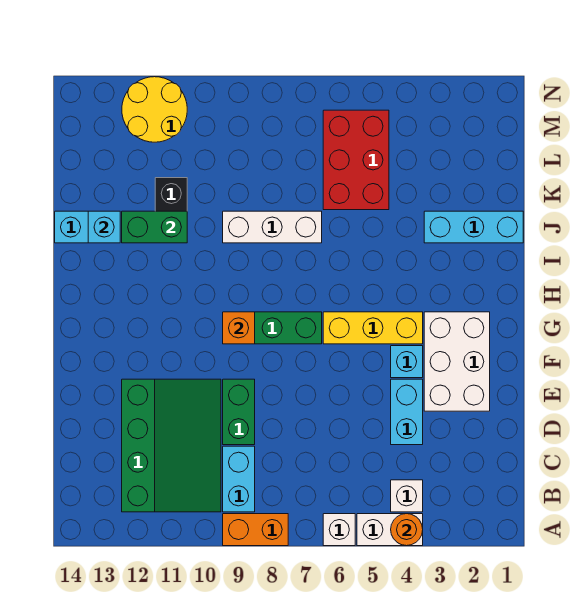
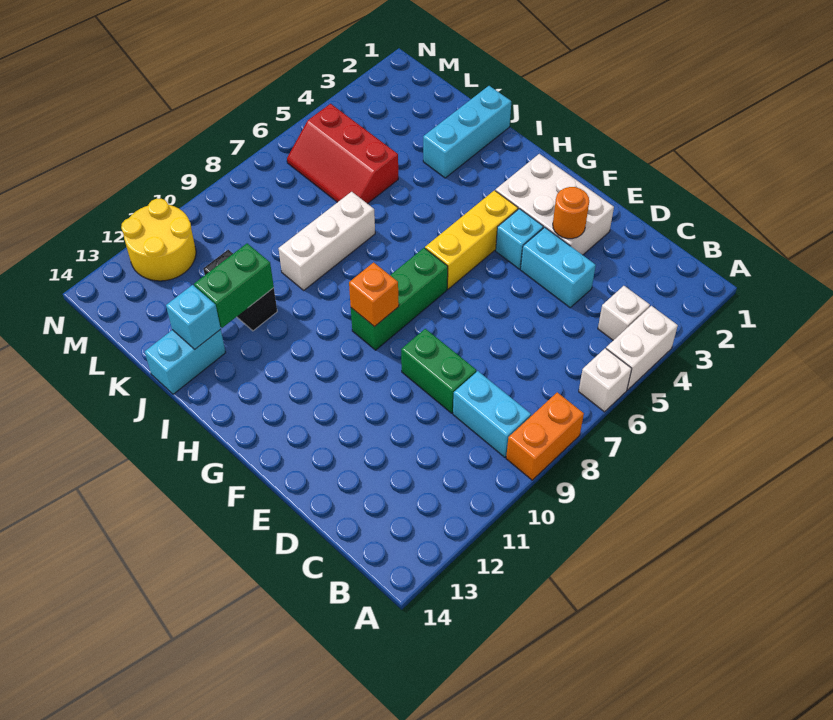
orange 1x1 round brick [391,514,423,546] -> orange 1x1 round brick moved to [553,187,589,239]
green 3x4 slope [122,379,221,512] -> none
red 2x3 brick [323,110,389,210] -> red 2x3 slope [287,104,398,204]

